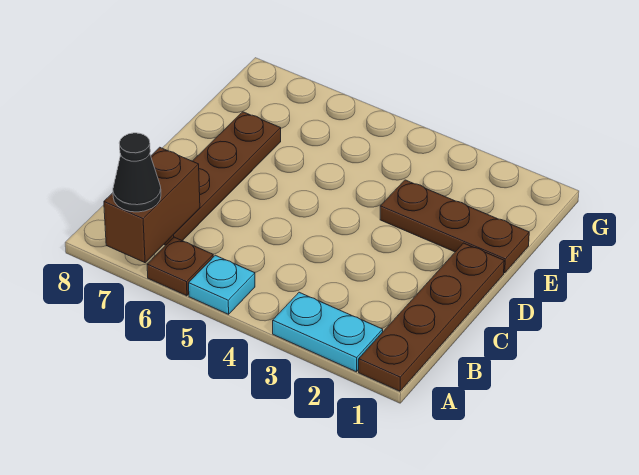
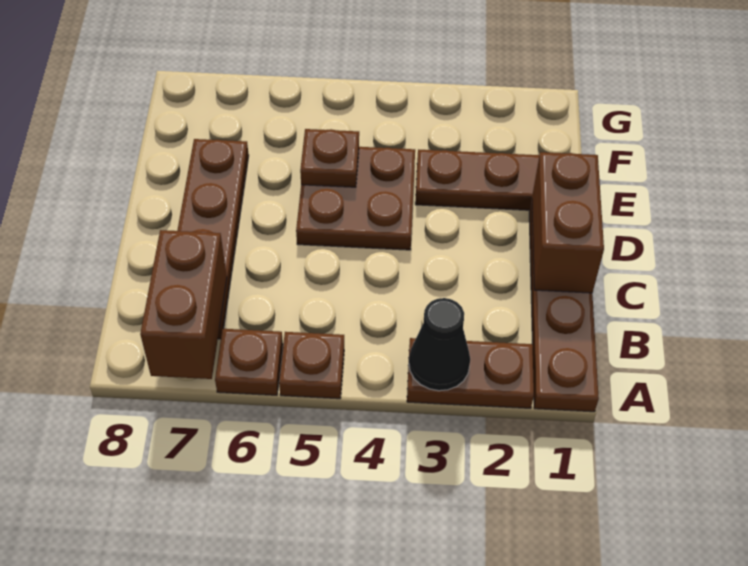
cyan 1x2 plate [273,292,383,372] -> brown 1x2 plate [407,338,534,408]
cyan 1x1 plate [189,255,255,314] -> brown 1x1 plate [279,332,344,399]
black 1x1 cone [113,133,161,212] -> black 1x1 cone moved to [409,298,470,391]
none -> brown 1x2 brick [532,152,604,293]
none -> brown 2x2 plate [296,147,415,250]
none -> brown 1x1 plate [300,129,359,187]

